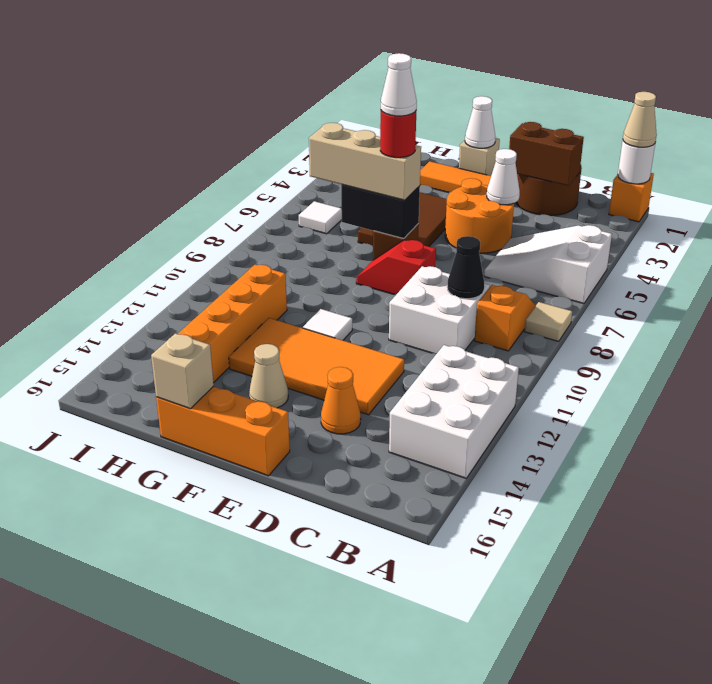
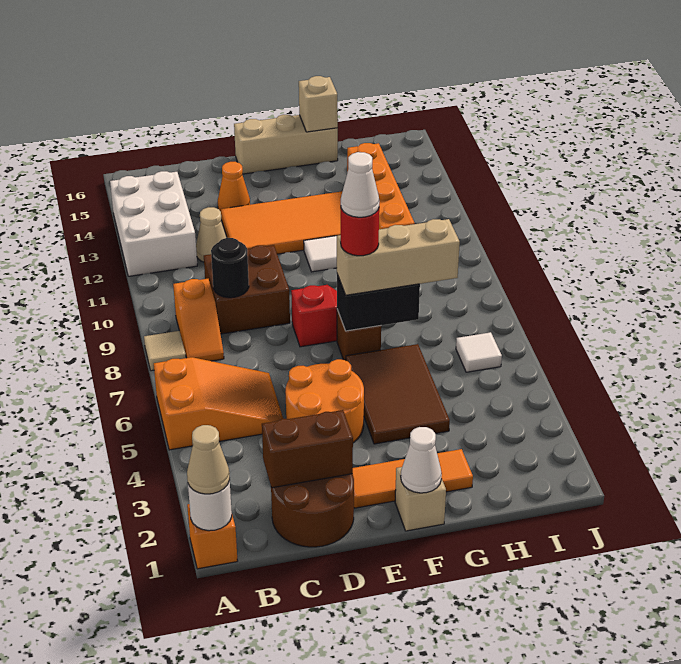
white 2x3 slope [484,225,612,304] -> orange 2x3 slope [154,357,283,450]
white 2x2 brick [389,266,490,354] -> brown 2x2 brick [204,245,290,334]
black 1x1 cone [447,236,484,299] -> black 1x1 round brick [211,238,249,298]
white 1x1 cone [487,149,520,205] -> none
orange 1x3 brick [156,386,290,476] -> tan 1x3 brick [234,115,338,174]
tan 1x1 cone [249,344,288,408] -> tan 1x1 cone moved to [196,207,227,262]

